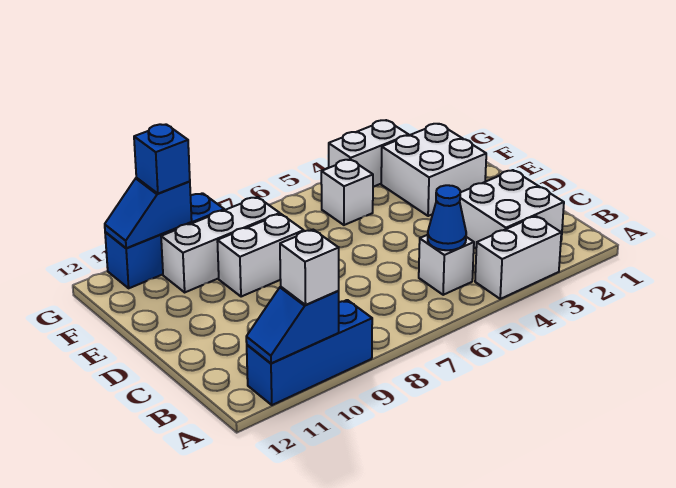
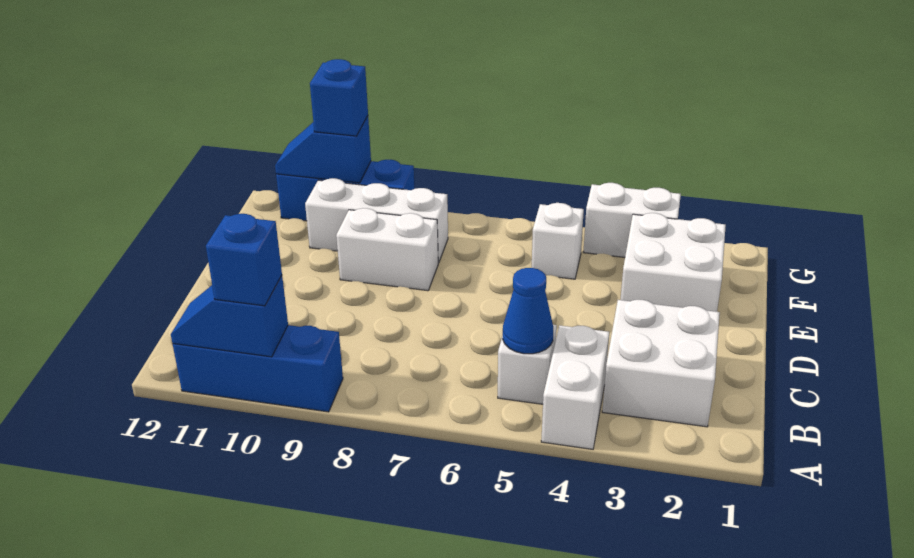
white 1x2 brick [475,216,561,299] -> white 1x2 brick turned to [541,326,609,449]
white 1x1 brick [280,230,339,305] -> blue 1x1 brick [206,214,282,306]

